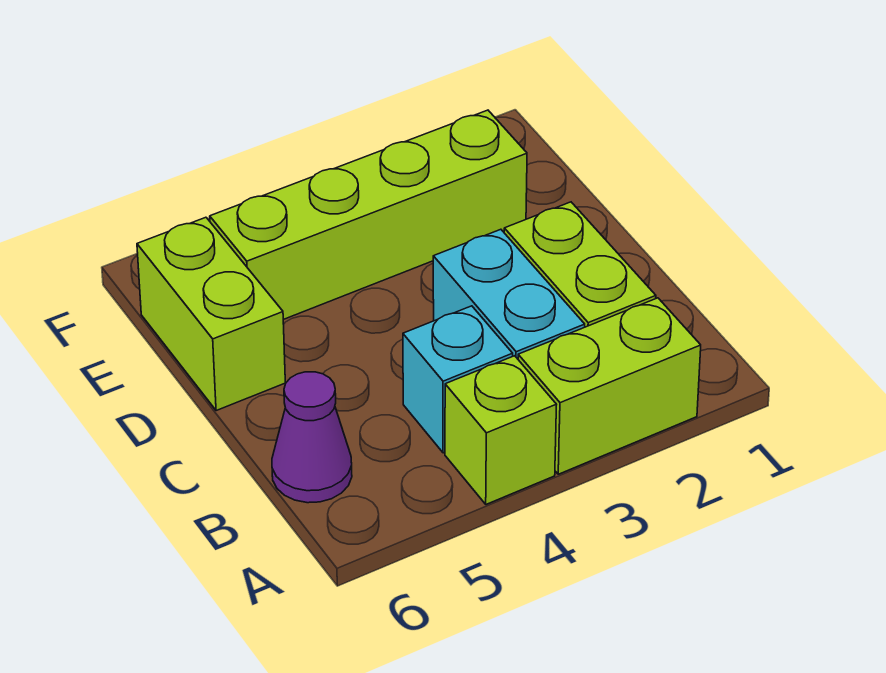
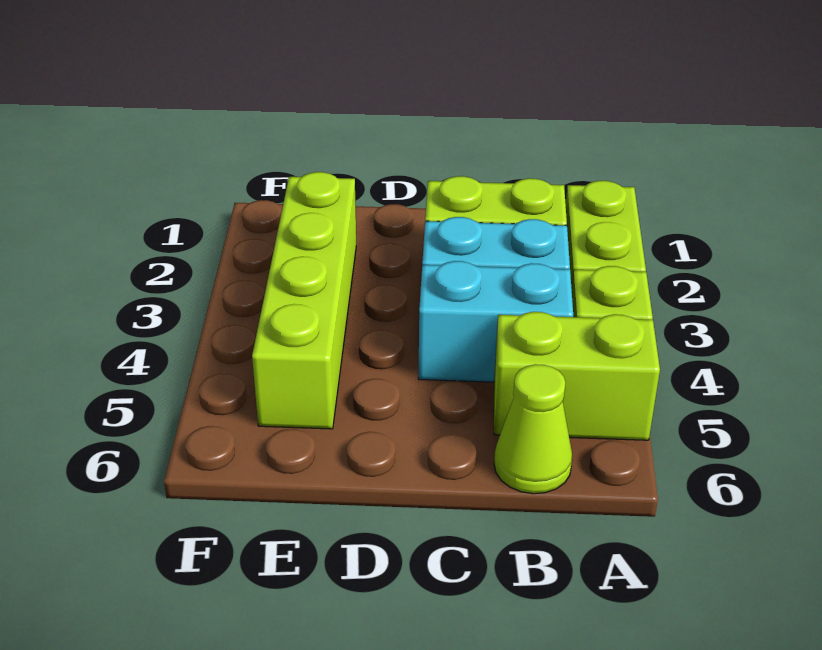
cyan 1x1 brick [403,306,513,453] -> cyan 1x2 brick [418,261,573,382]
purple 1x1 cone [272,372,352,503] -> lime 1x1 cone [494,364,572,494]
lime 1x2 brick [137,217,285,411] -> lime 1x2 brick moved to [494,312,660,440]

